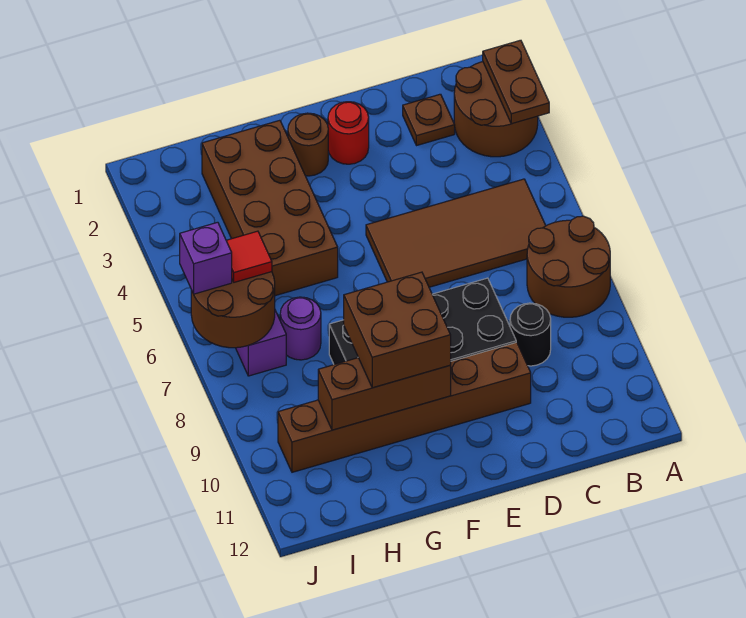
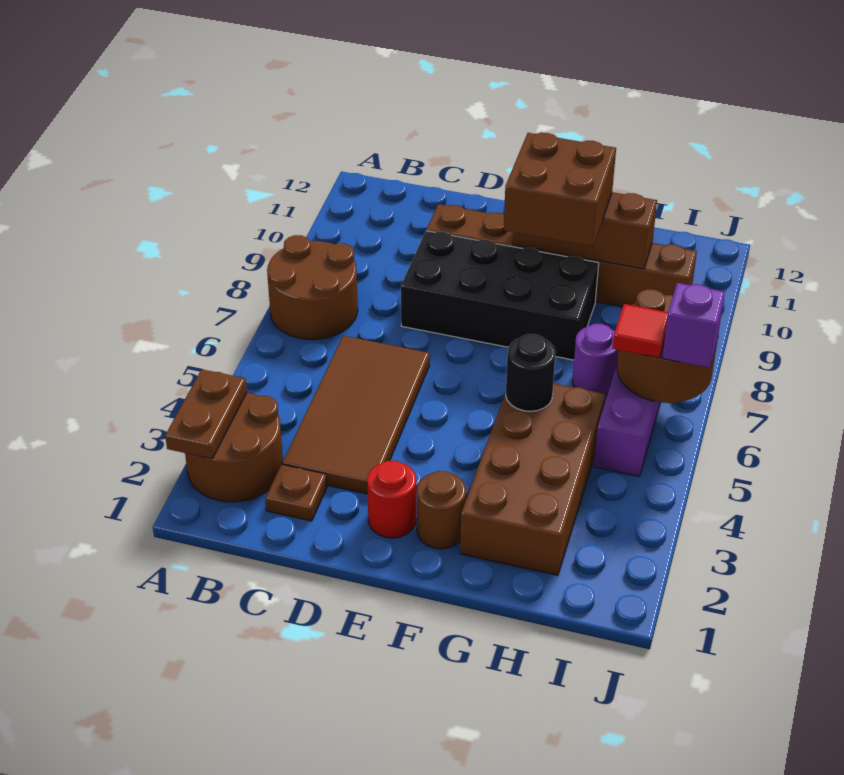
brown 2x4 tile [366,179,546,287] -> brown 2x4 tile turned to [282,336,430,494]
black 1x1 round brick [510,303,551,366] -> black 1x1 round brick moved to [506,334,555,411]

